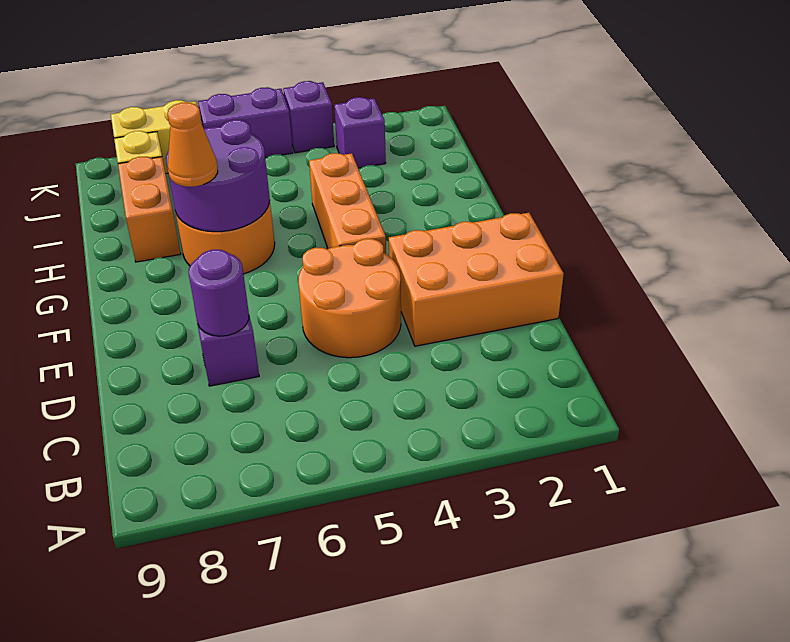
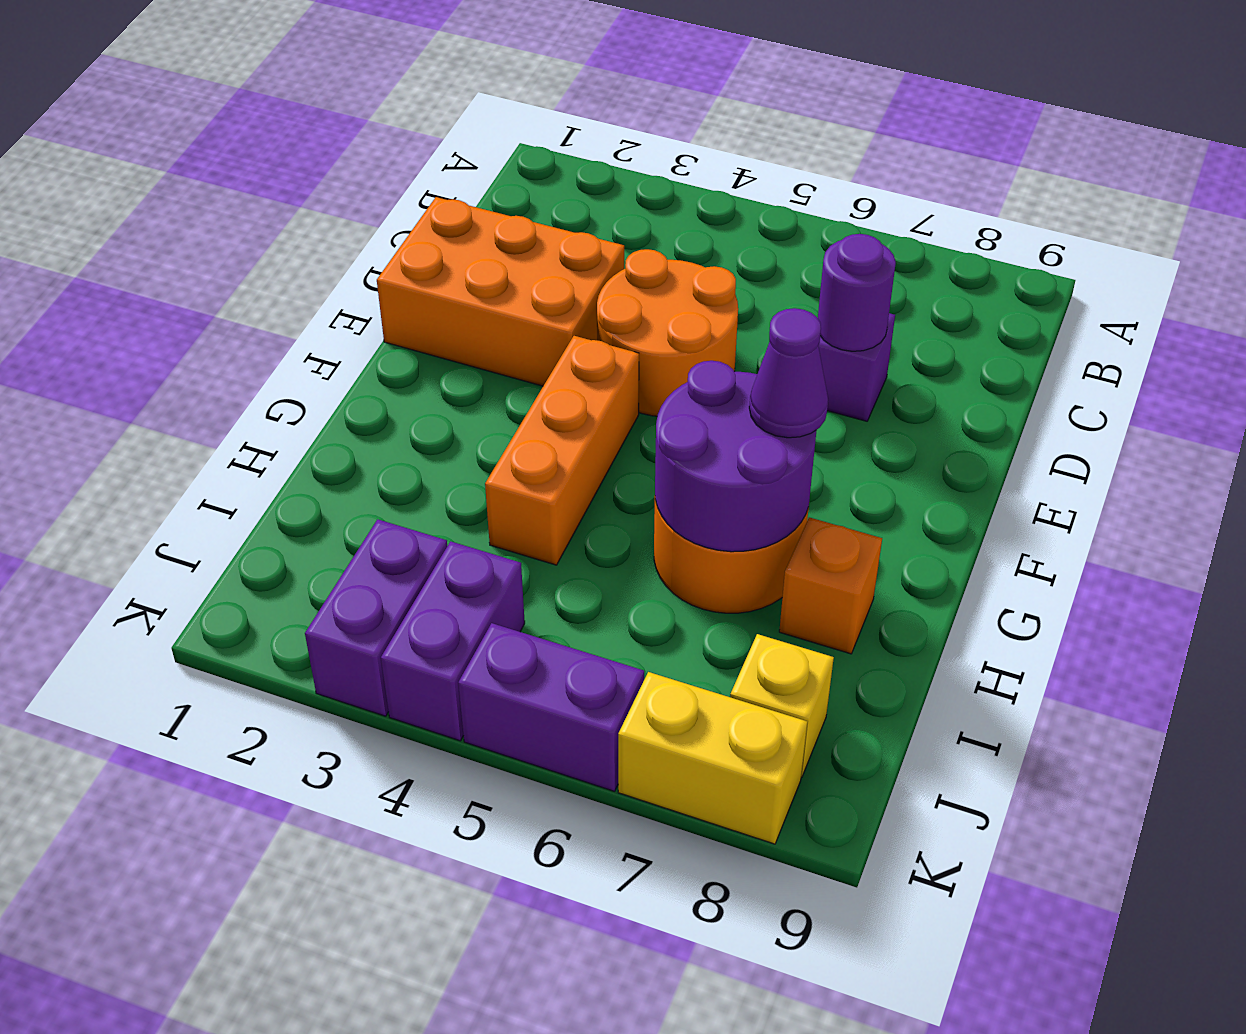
orange 1x1 cone [167,103,218,187] -> purple 1x1 cone [749,308,828,438]
orange 1x2 brick [118,157,181,262] -> orange 1x1 brick [779,517,882,654]
purple 1x1 brick [334,97,386,168] -> purple 1x2 brick [305,519,447,716]
purple 1x1 brick [283,81,334,153] -> purple 1x2 brick [381,541,525,741]

